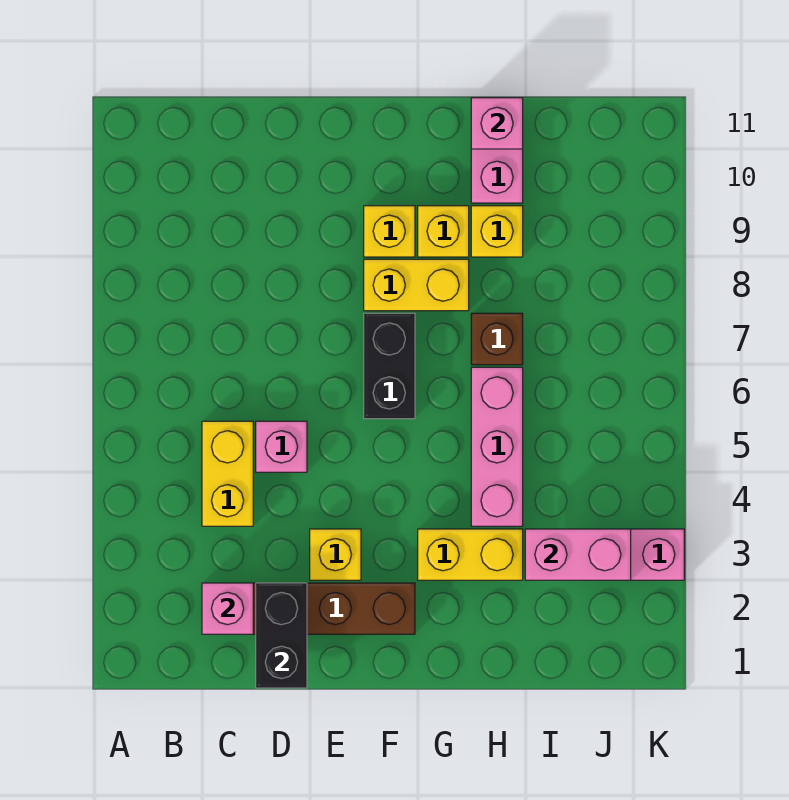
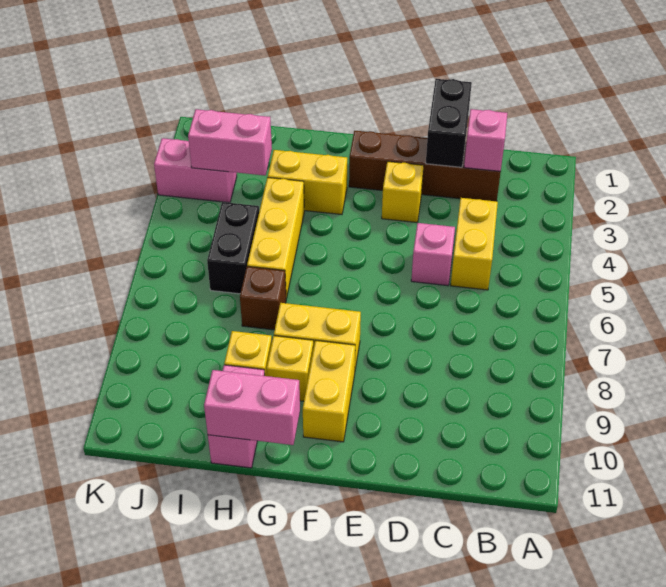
black 1x2 brick [364,313,415,419] -> black 1x2 brick moved to [207,202,259,294]
yellow 1x1 brick [364,206,415,257] -> yellow 1x2 brick [303,341,355,442]
pink 1x3 brick [471,367,523,526] -> yellow 1x3 brick [247,178,304,299]
pink 1x1 brick [471,98,523,149] -> pink 1x2 brick [204,370,300,445]

